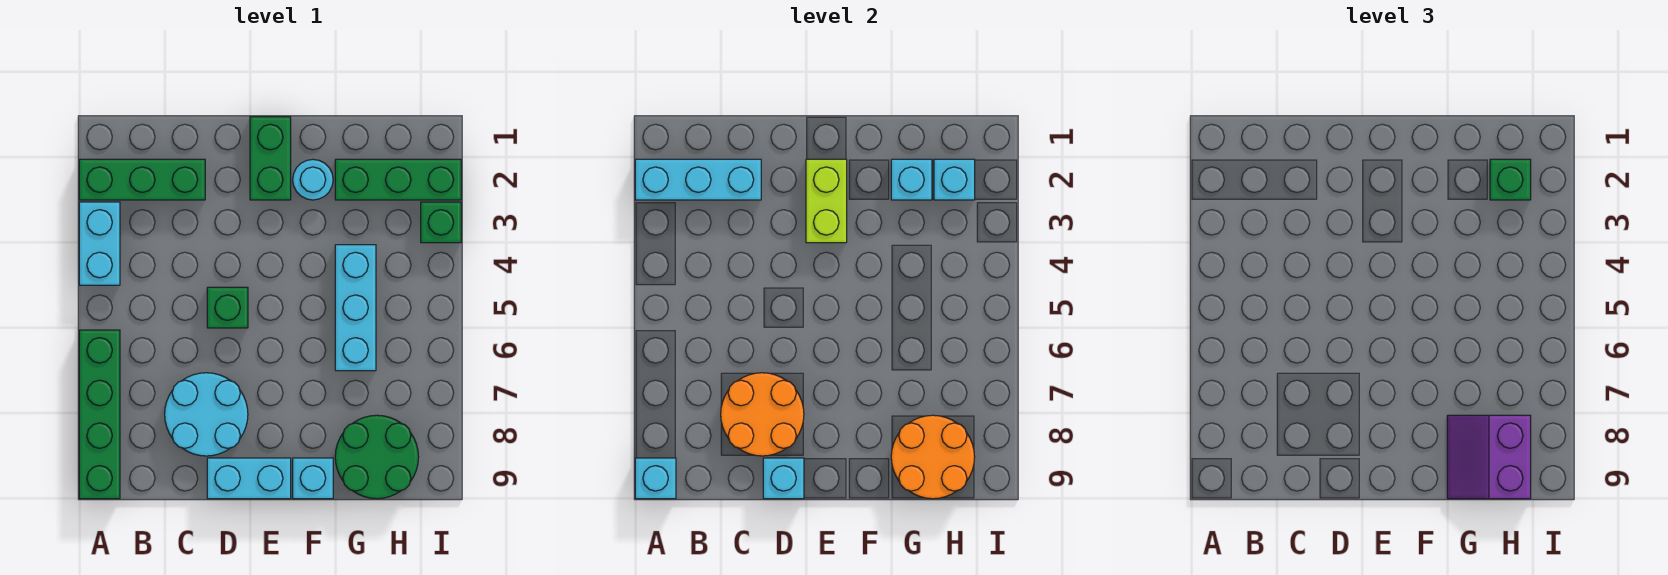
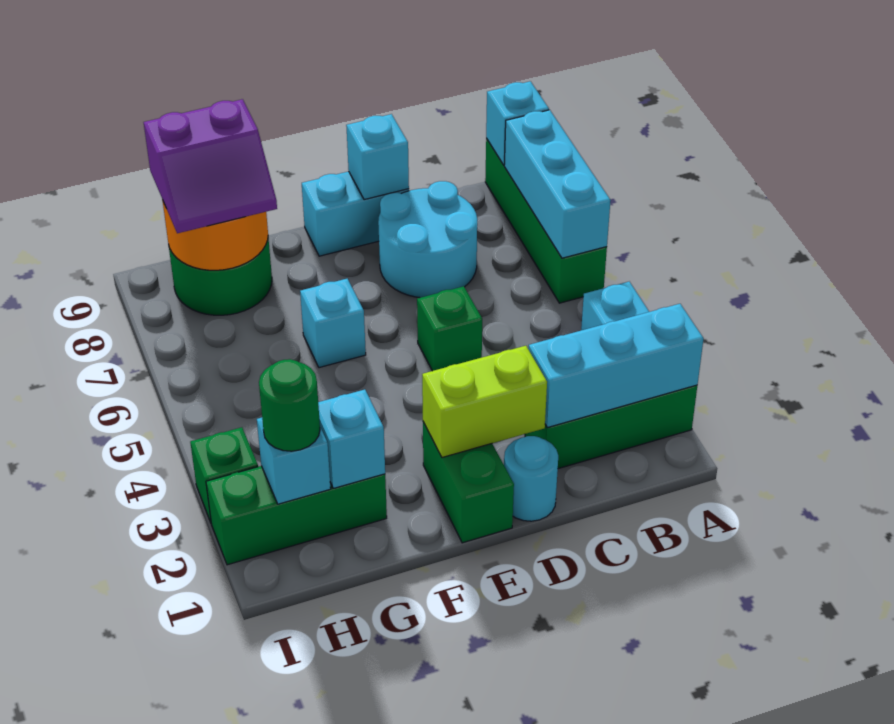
orange 2x2 round brick [721,373,804,456] -> none
lime 1x2 brick [806,159,847,243] -> lime 1x2 brick turned to [422,346,547,457]
cyan 1x1 round brick [293,159,333,200] -> cyan 1x1 round brick moved to [504,436,558,521]
cyan 1x1 brick [293,458,333,499] -> cyan 1x1 brick moved to [300,279,366,368]
cyan 1x3 brick [335,245,376,371] -> cyan 1x3 brick moved to [504,110,611,258]
purple 2x2 slope [1447,415,1531,499] -> purple 2x2 slope turned to [144,99,277,233]
green 1x1 brick [1490,159,1531,200] -> green 1x1 round brick [259,359,320,451]

